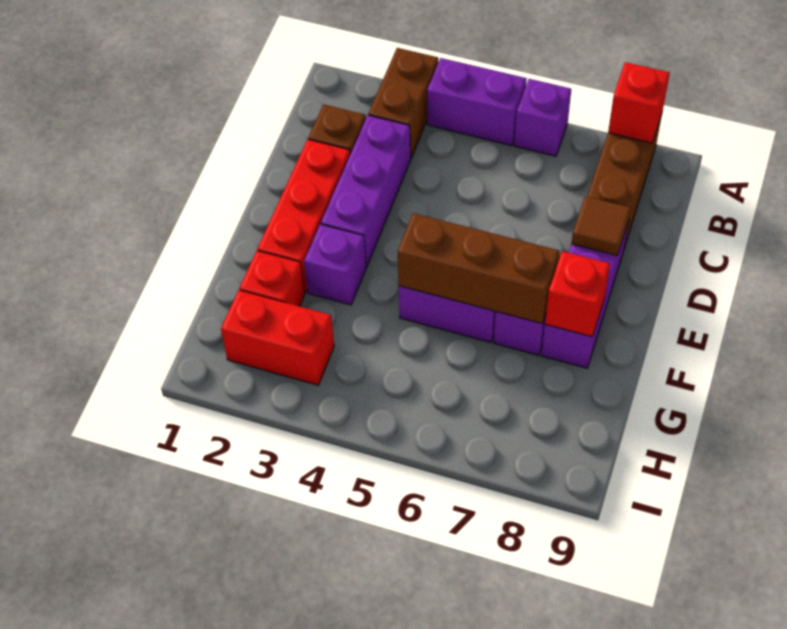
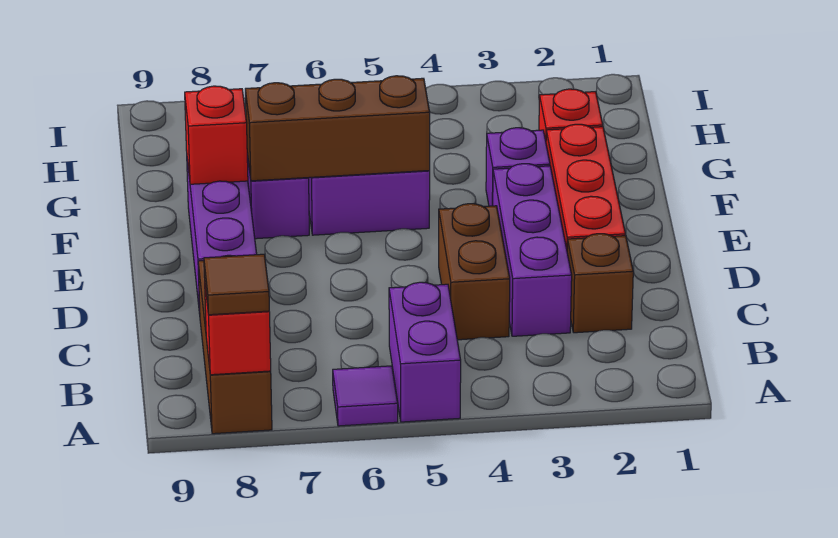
brown 1x2 brick [368,48,438,158] -> brown 1x2 brick moved to [439,204,510,340]
purple 1x2 brick [427,58,527,146] -> purple 1x2 brick turned to [389,282,461,422]
purple 1x1 brick [514,79,571,156] -> purple 1x1 tile [333,366,398,426]
brown 1x1 tile [572,196,631,256] -> brown 1x1 tile moved to [204,254,269,315]
red 1x2 brick [221,290,334,385] -> none

